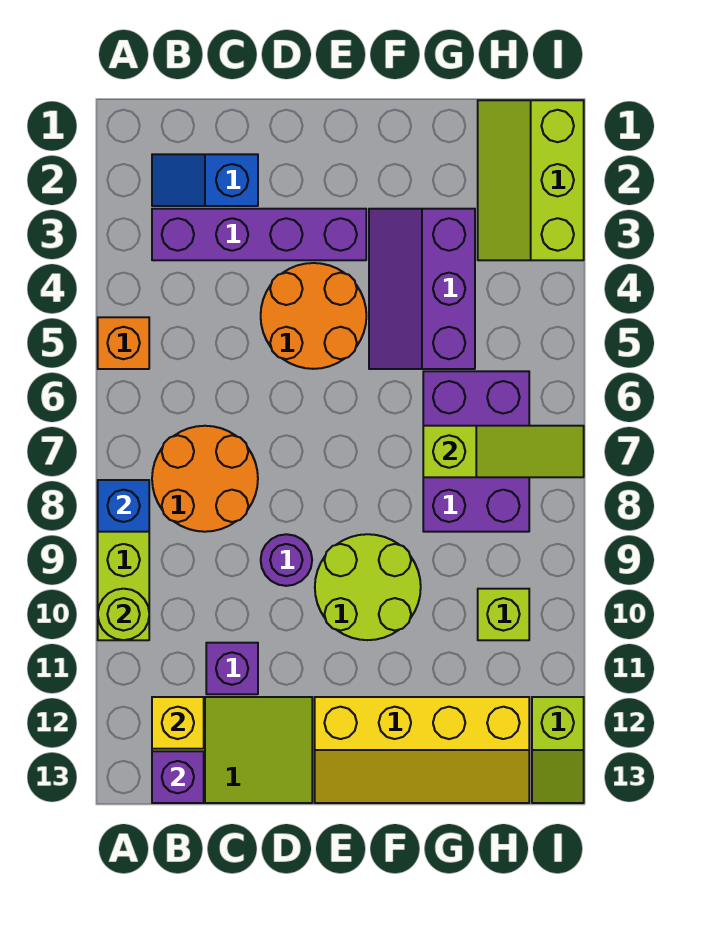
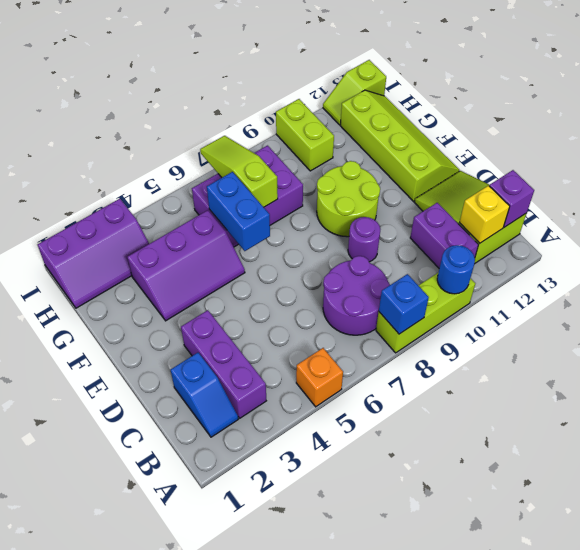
lime 1x1 round brick [98,589,149,640] -> blue 1x1 round brick [437,245,475,294]
purple 1x4 brick [152,209,366,260] -> purple 1x3 brick [181,310,266,418]
orange 2x2 round brick [152,426,258,532] -> purple 2x2 round brick [323,256,390,335]
purple 1x1 brick [206,643,258,694] -> purple 1x2 brick [410,203,478,268]
orange 2x2 round brick [261,263,366,369] -> none
yellow 2x4 slope [315,697,529,803] -> lime 2x4 slope [340,90,459,201]
none -> blue 1x2 brick [207,172,270,251]
lime 2x3 slope [478,100,584,260] -> purple 2x3 slope [38,199,149,308]
lime 1x1 brick [478,589,529,640] -> lime 1x2 brick [276,99,334,171]
lime 1x2 slope [532,697,584,803] -> lime 1x2 slope turned to [323,60,386,125]

